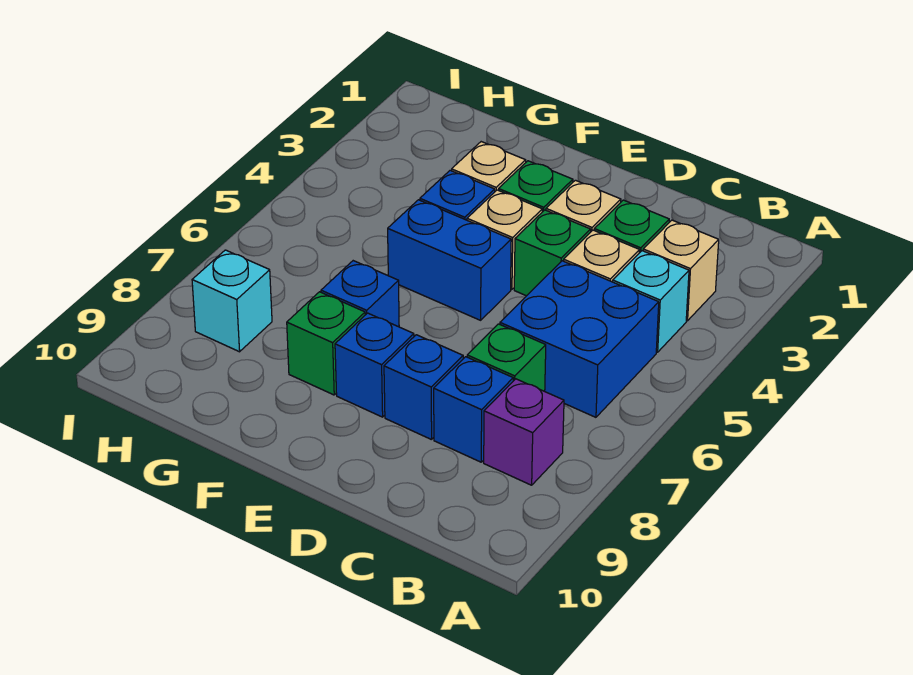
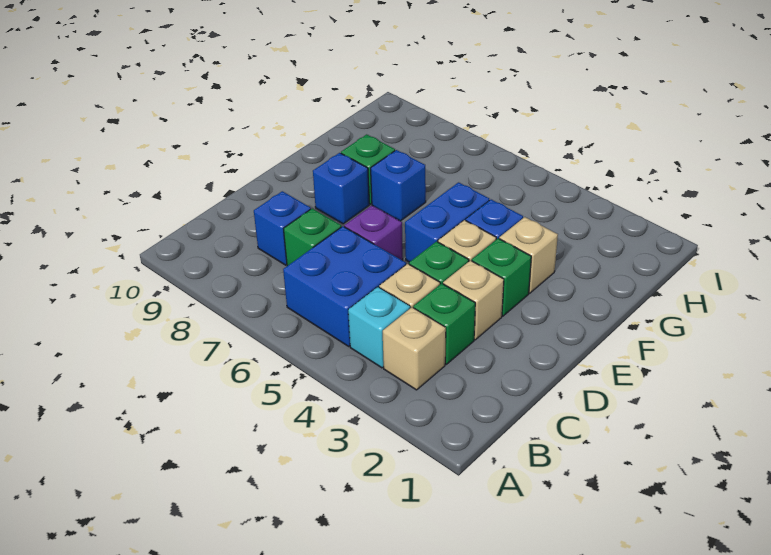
purple 1x1 brick [484,379,564,485] -> purple 1x1 brick moved to [344,206,403,260]
blue 1x1 brick [384,335,463,440] -> none
cyan 1x1 brick [192,250,272,352] -> none

